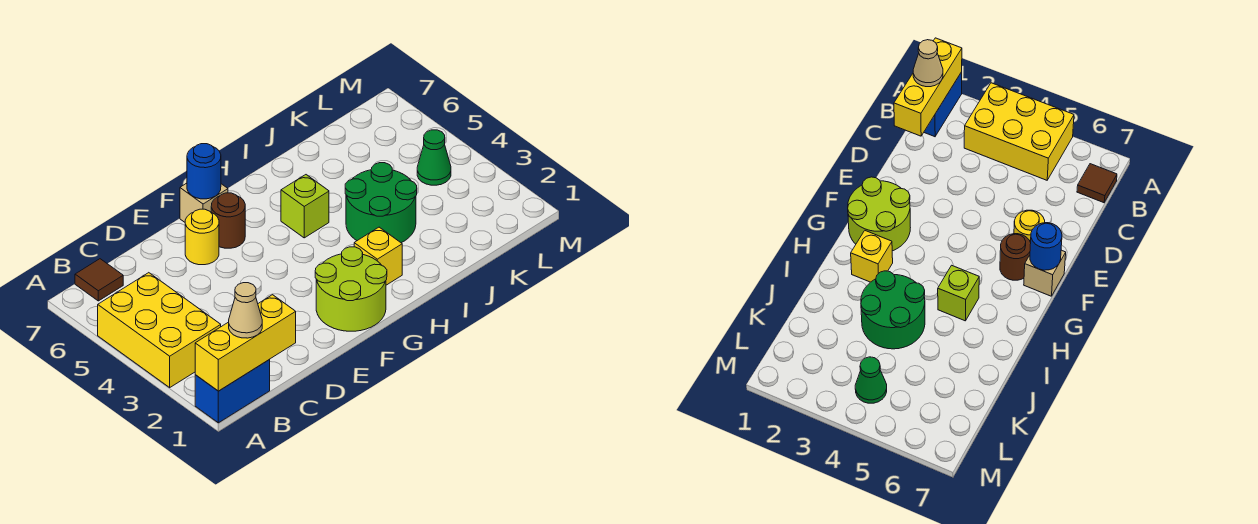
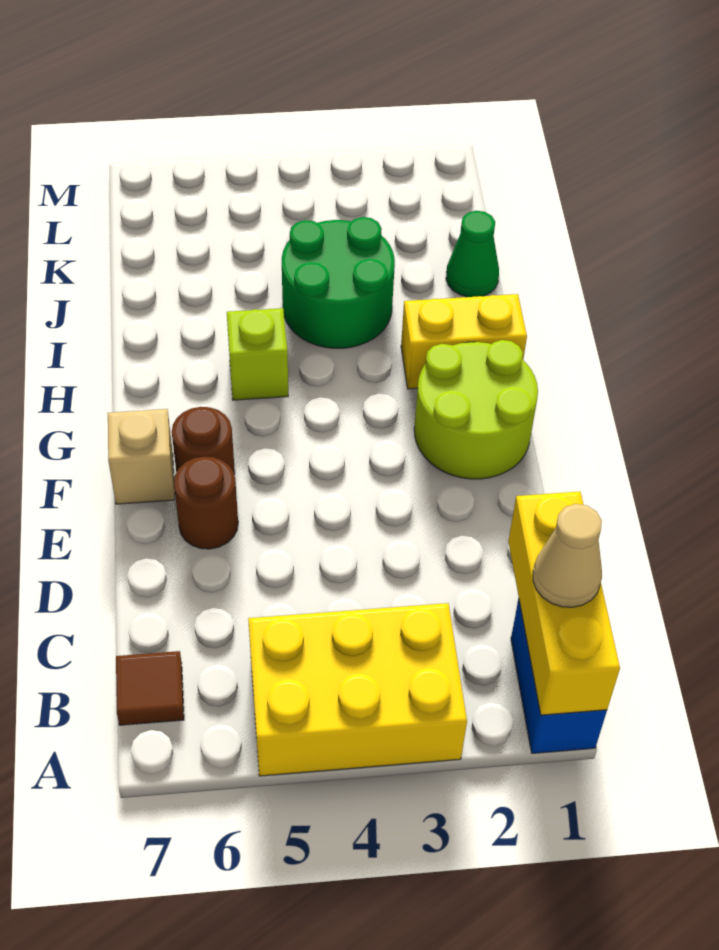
yellow 1x1 round brick [185,209,219,265] -> brown 1x1 round brick [174,457,238,549]
blue 1x1 round brick [187,144,221,199] -> none
yellow 1x1 brick [354,227,402,285] -> yellow 1x2 brick [401,294,527,389]
green 1x1 cone [417,130,451,185] -> green 1x1 cone moved to [446,211,499,297]

